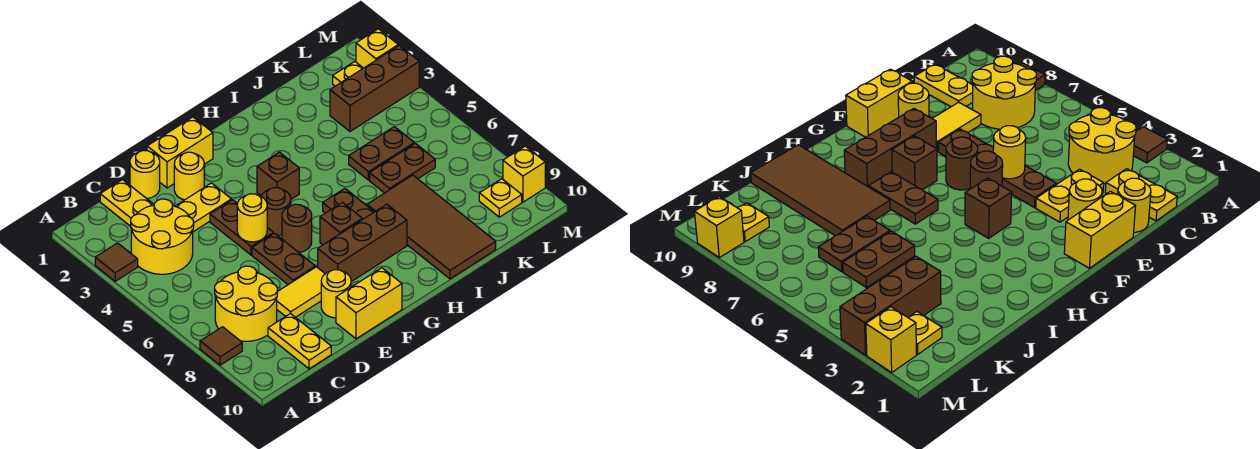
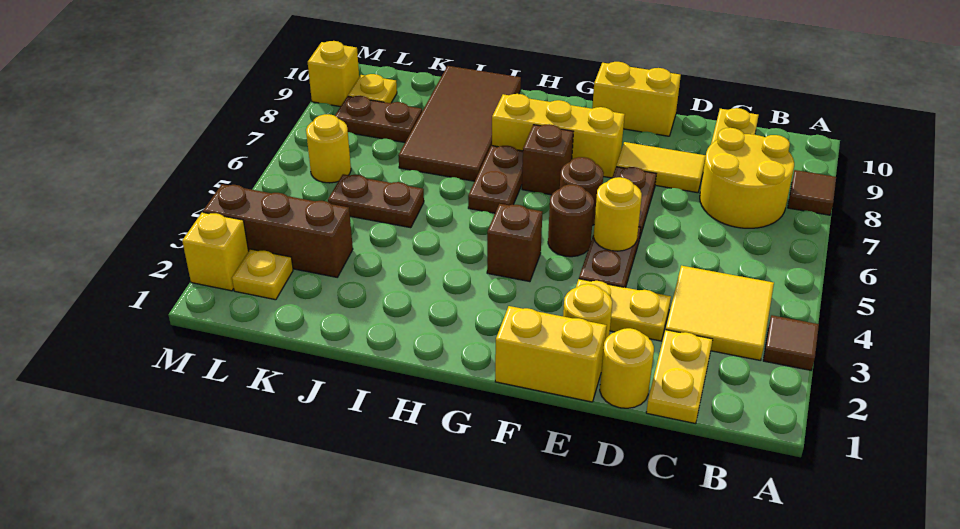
yellow 2x2 round brick [131,199,194,274] -> yellow 2x2 tile [666,266,774,361]
yellow 1x1 round brick [321,270,351,318] -> yellow 1x1 round brick moved to [306,114,351,183]
brown 1x3 brick [318,204,407,282] -> yellow 1x3 brick [492,94,625,178]
brown 1x2 plate [370,143,435,193] -> brown 1x2 plate moved to [335,96,422,142]

